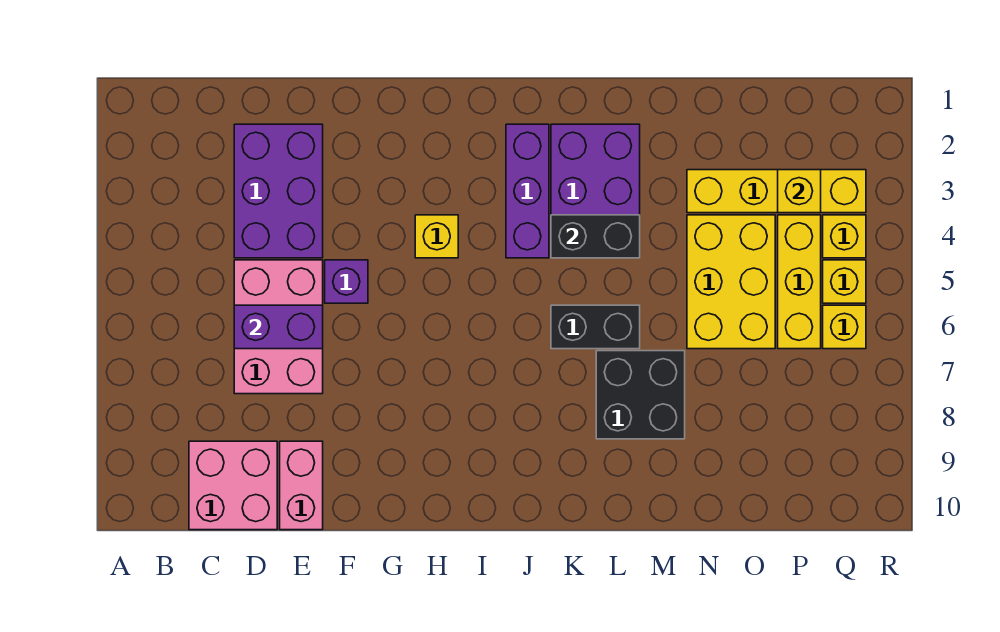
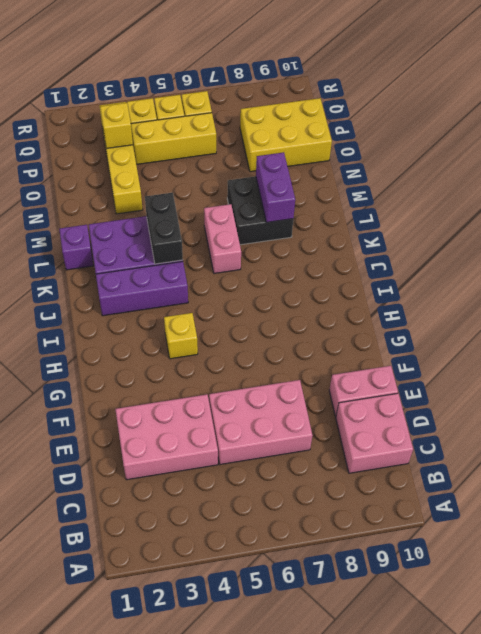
purple 2x3 brick [234,124,323,258] -> pink 2x3 brick [115,394,218,480]
purple 1x2 brick [234,305,323,349] -> purple 1x2 brick moved to [256,152,295,223]
purple 1x1 brick [325,260,368,303] -> purple 1x1 brick moved to [59,225,93,270]
black 1x2 brick [551,305,640,349] -> pink 1x2 brick [204,204,241,274]
yellow 2x3 brick [687,215,775,349] -> yellow 2x3 brick moved to [240,98,332,172]

